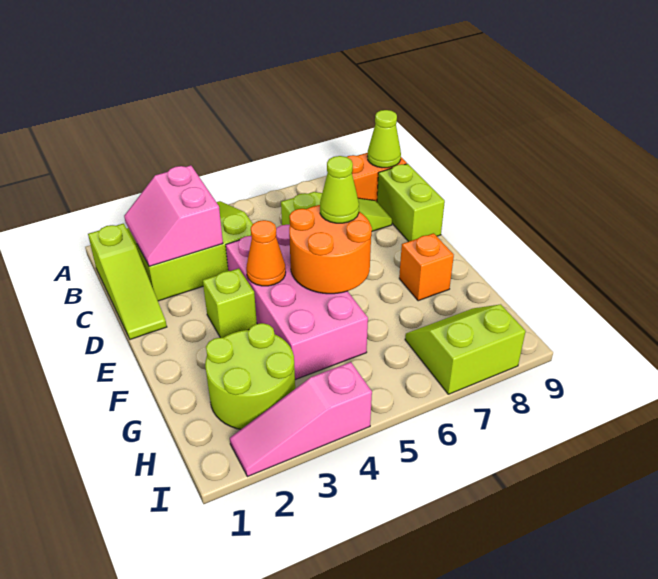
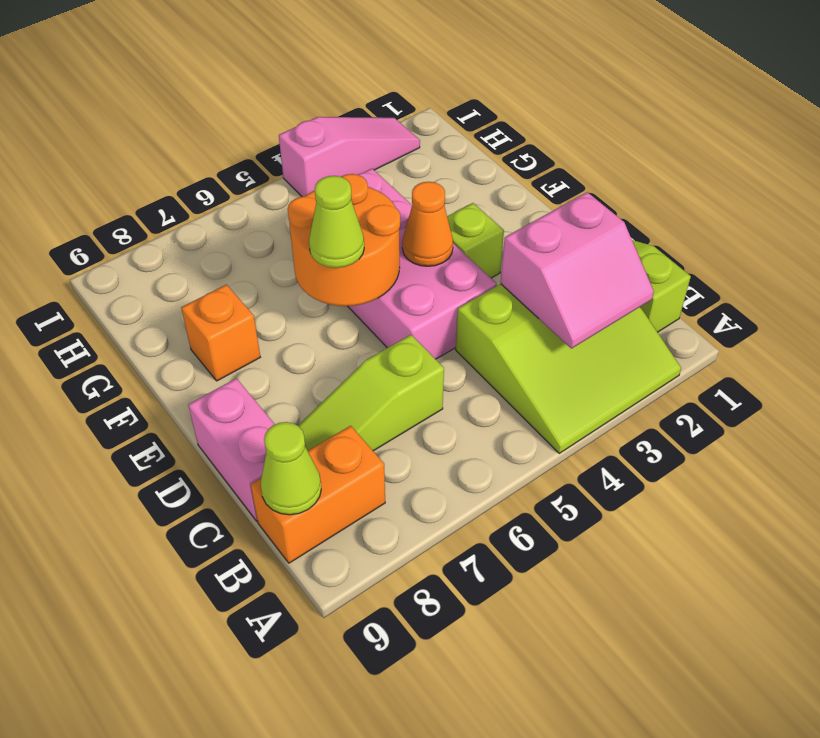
pink 2x2 slope [124,165,223,266] -> pink 2x2 slope turned to [501,192,654,349]
lime 1x2 brick [377,164,445,242] -> pink 1x2 brick [188,378,275,521]
lime 2x2 round brick [205,323,295,429] -> none
lime 2x2 slope [405,304,526,394] -> none

